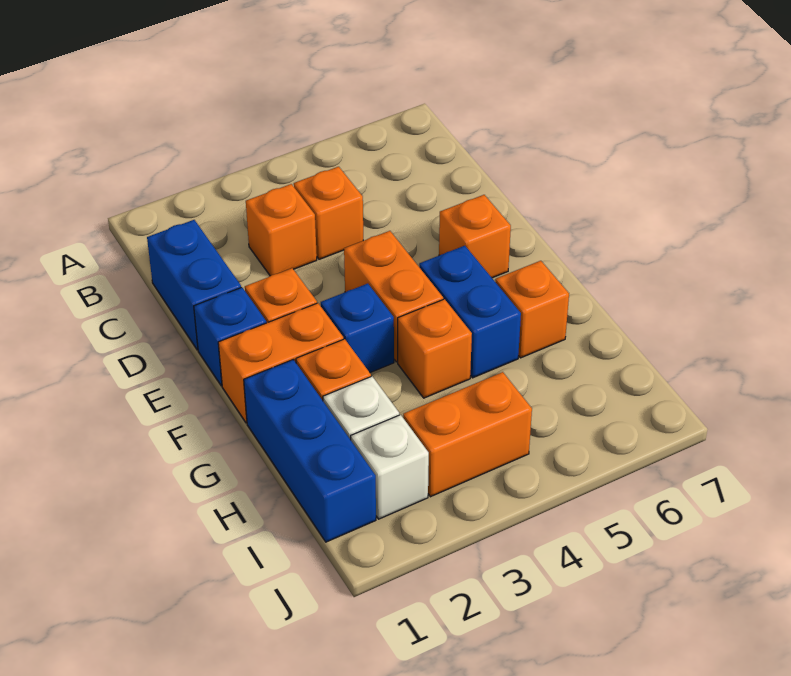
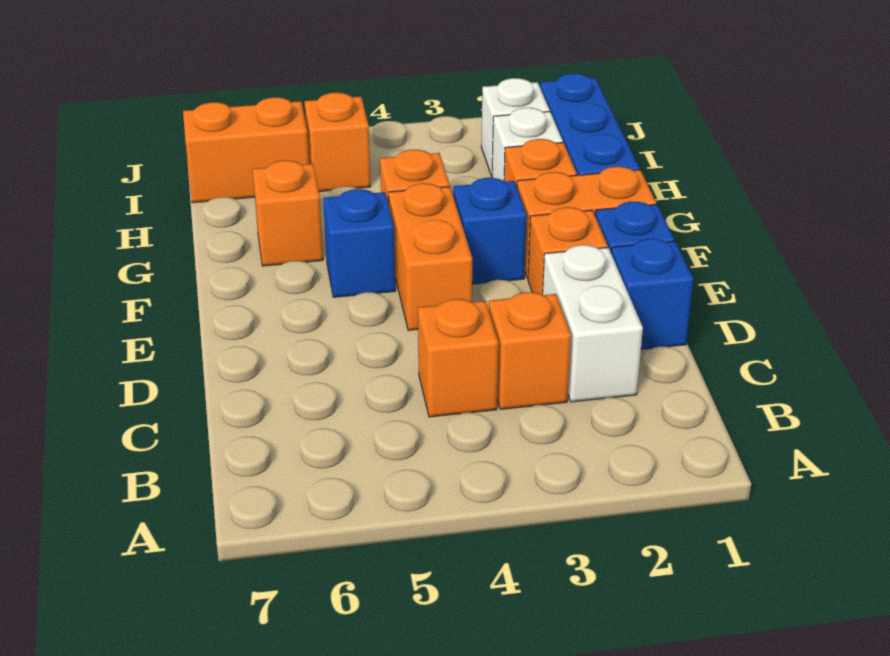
blue 1x2 brick [147,220,241,350] -> blue 1x1 brick [611,239,693,349]
none -> white 1x2 brick [543,245,643,402]
orange 1x1 brick [439,195,511,278] -> orange 1x1 brick moved to [304,93,371,192]
blue 1x2 brick [419,246,521,378] -> blue 1x1 brick [323,189,395,297]
orange 1x2 brick [403,372,532,497] -> orange 1x2 brick moved to [183,97,309,203]

